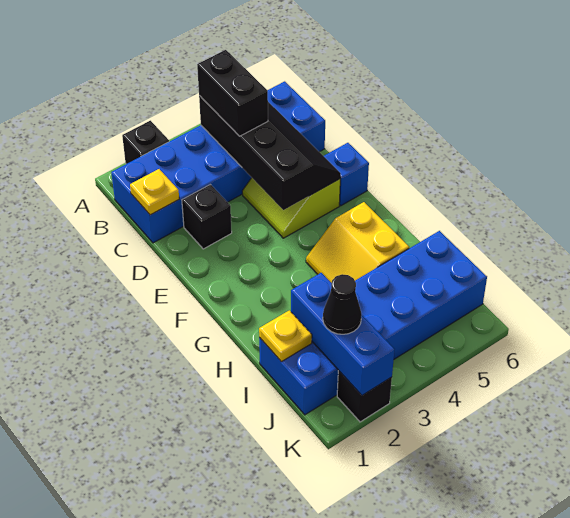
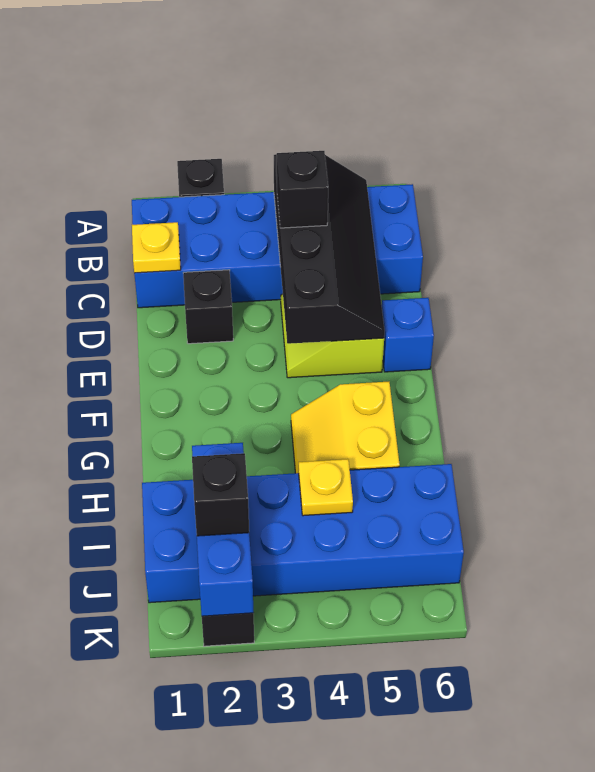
black 1x2 brick [197,50,268,136] -> black 1x1 brick [277,151,328,228]
yellow 1x1 plate [259,310,312,362] -> yellow 1x1 plate moved to [299,459,353,516]
black 1x1 cone [323,274,362,334] -> black 1x1 brick [192,453,249,536]

